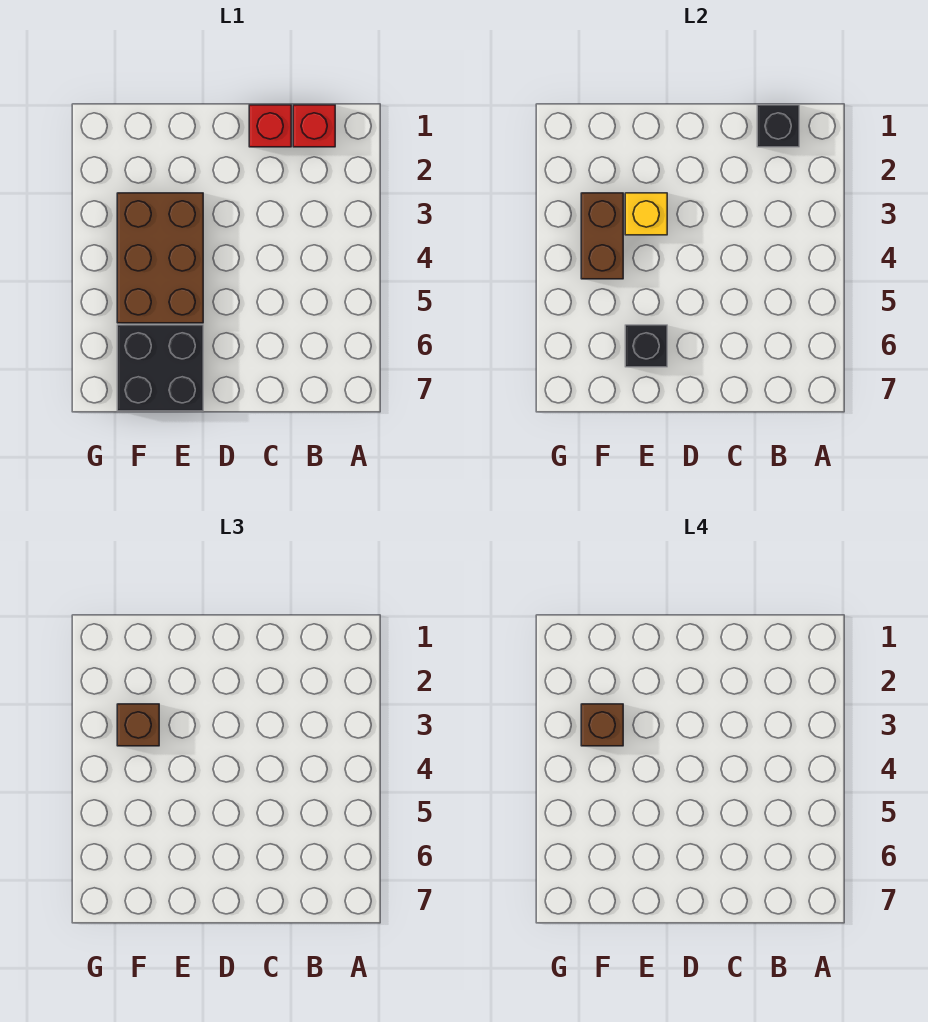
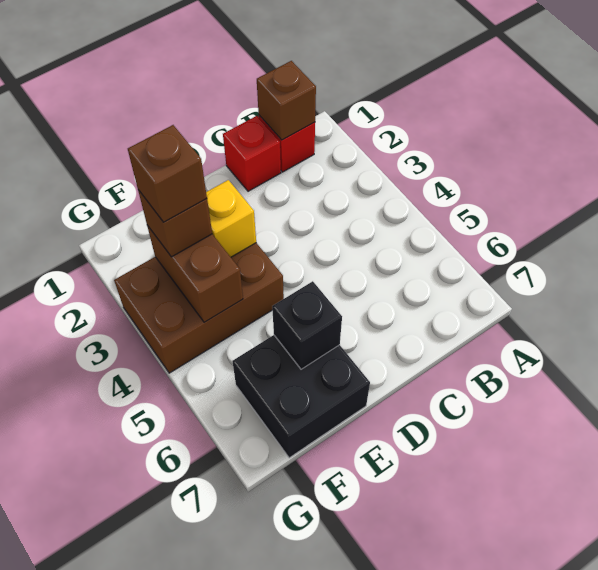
black 1x1 brick [757,105,799,147] -> brown 1x1 brick [257,61,316,140]
brown 2x3 brick [117,193,203,323] -> brown 2x3 brick turned to [114,243,284,373]

